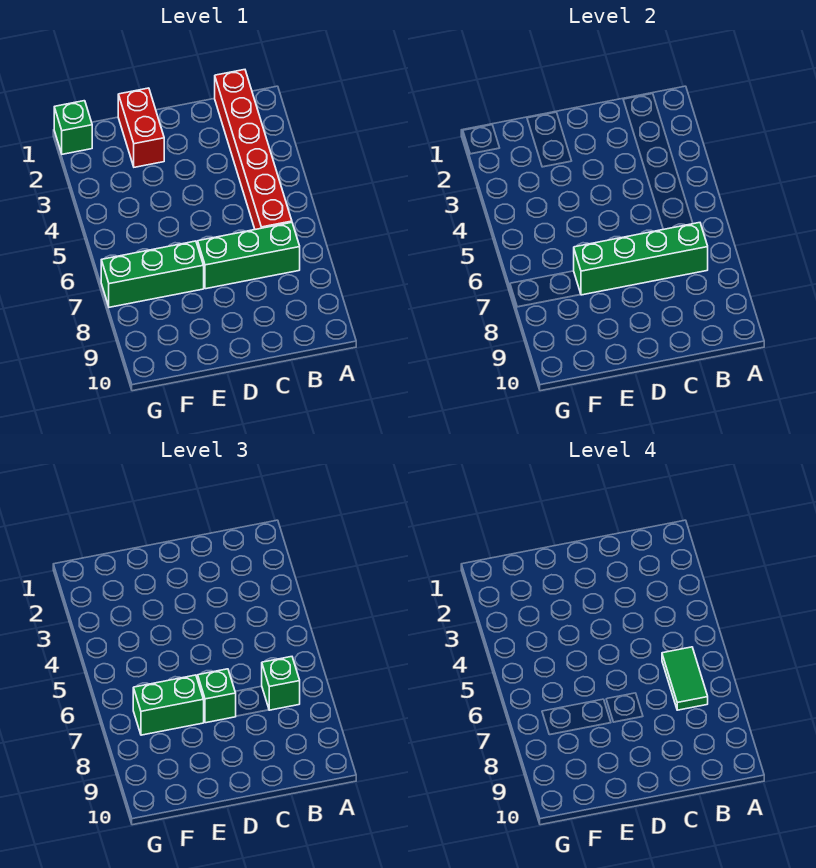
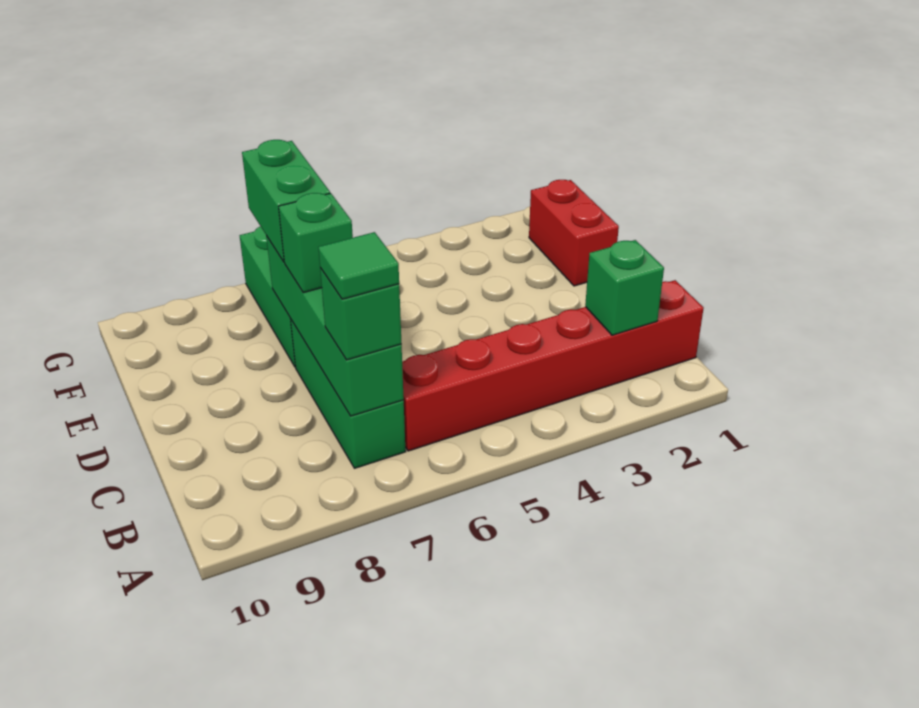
green 1x2 tile [662,647,708,710] -> green 1x1 tile [318,232,399,299]
red 1x2 brick [118,88,164,167] -> red 1x2 brick turned to [529,180,619,286]
green 1x1 brick [54,101,92,154] -> green 1x1 brick moved to [585,240,664,335]

